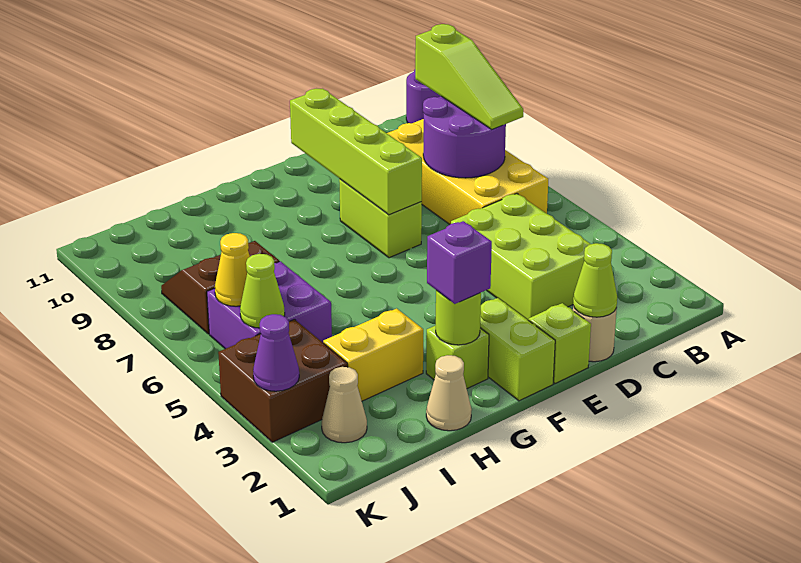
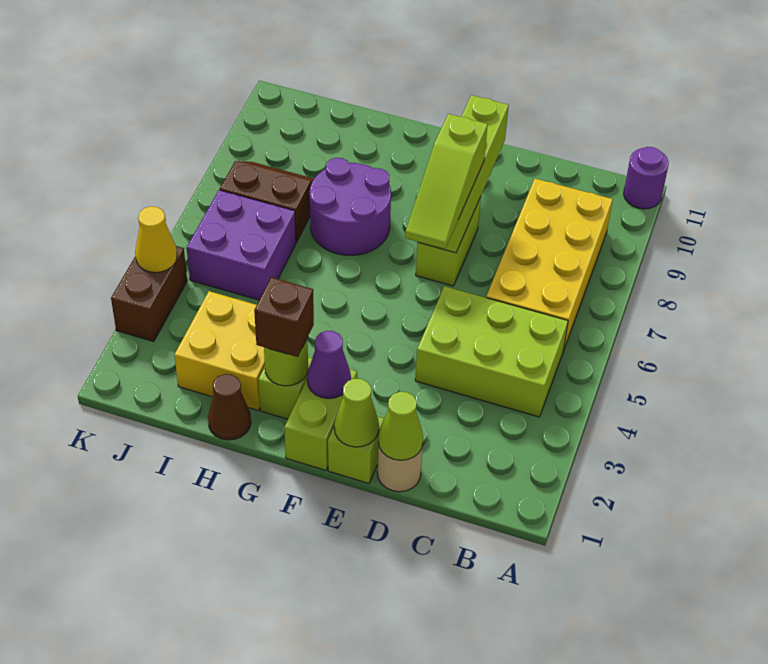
purple 2x2 round brick [423,96,506,178] -> purple 2x2 round brick moved to [310,158,391,255]
lime 1x3 slope [415,24,523,129] -> lime 1x3 slope moved to [405,114,488,249]
lime 2x3 brick [451,194,590,320] -> lime 2x3 brick turned to [415,286,568,417]
purple 1x1 brick [427,221,492,304] -> brown 1x1 brick [254,277,314,357]
tan 1x1 cone [426,355,472,431] -> brown 1x1 cone [208,374,251,440]
yellow 1x2 brick [323,308,423,401] -> yellow 2x2 brick [175,291,265,410]
tan 1x1 cone [322,367,367,443] -> none
brown 2x2 brick [218,319,348,442] -> brown 1x2 brick [111,246,187,341]
lime 1x1 cone [240,254,285,328] -> lime 1x1 cone moved to [334,379,379,447]
yellow 1x1 cone [215,233,250,306] -> yellow 1x1 cone moved to [135,206,177,273]
purple 1x1 cone [253,314,299,391] -> purple 1x1 cone moved to [307,331,351,399]

